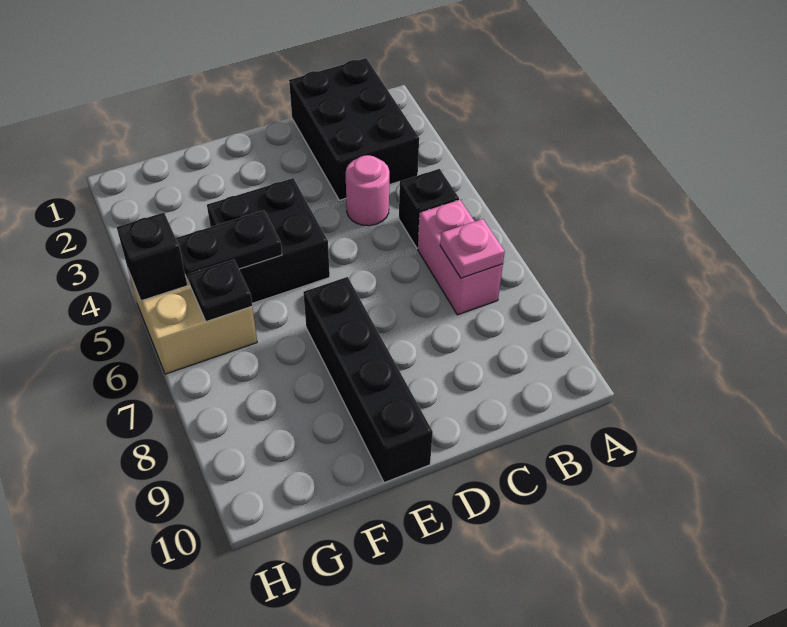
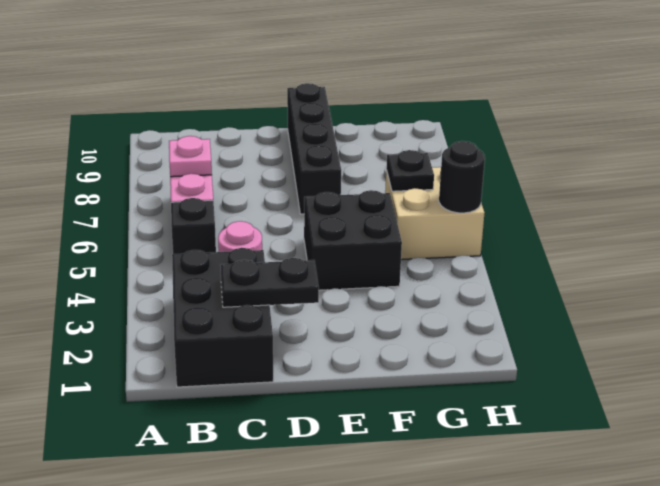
black 1x2 plate [176,211,282,284] -> black 1x2 plate moved to [221,258,319,307]
black 1x1 brick [117,213,187,301] -> black 1x1 round brick [439,141,485,213]

